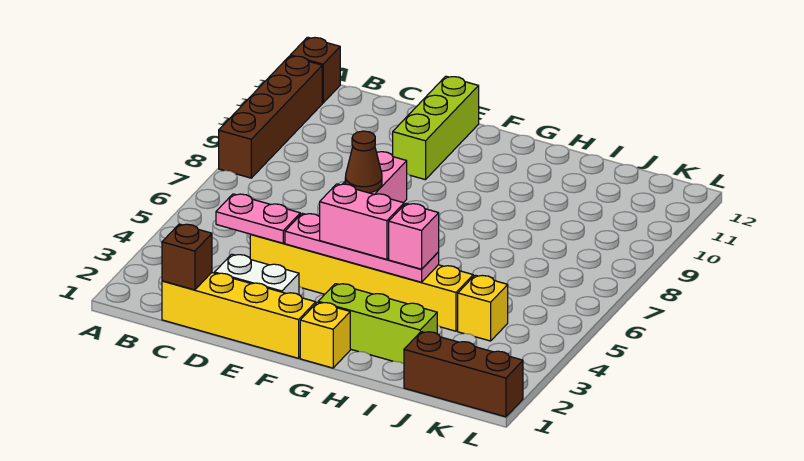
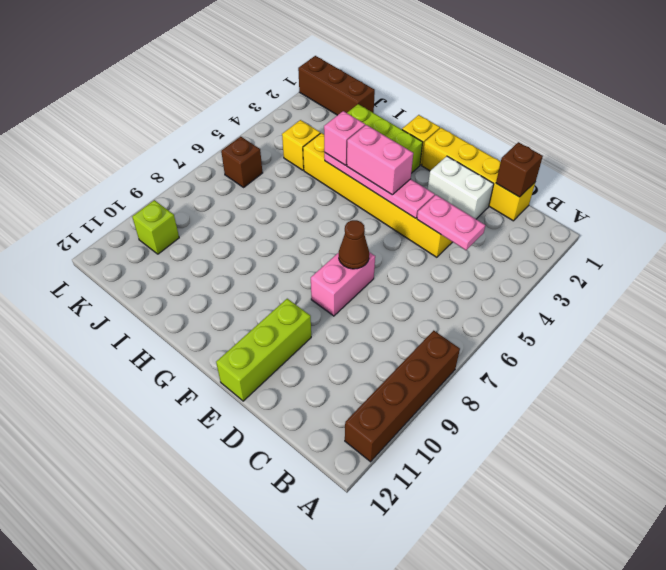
brown 1x1 brick [290,37,340,103] -> brown 1x1 brick moved to [221,137,263,187]
none -> lime 1x1 brick [132,200,179,254]

